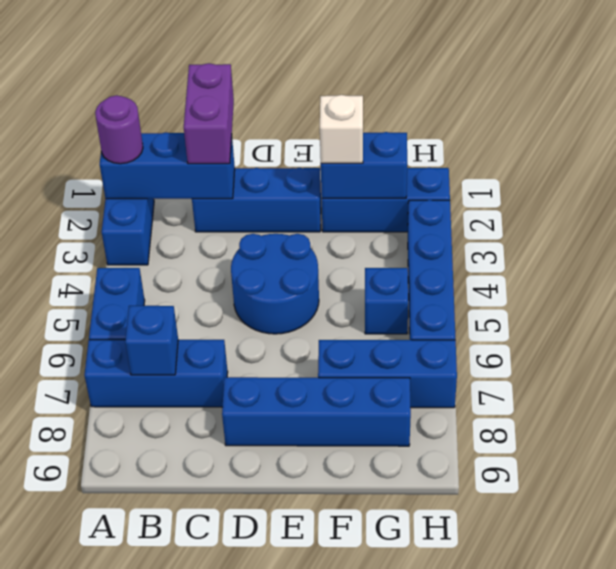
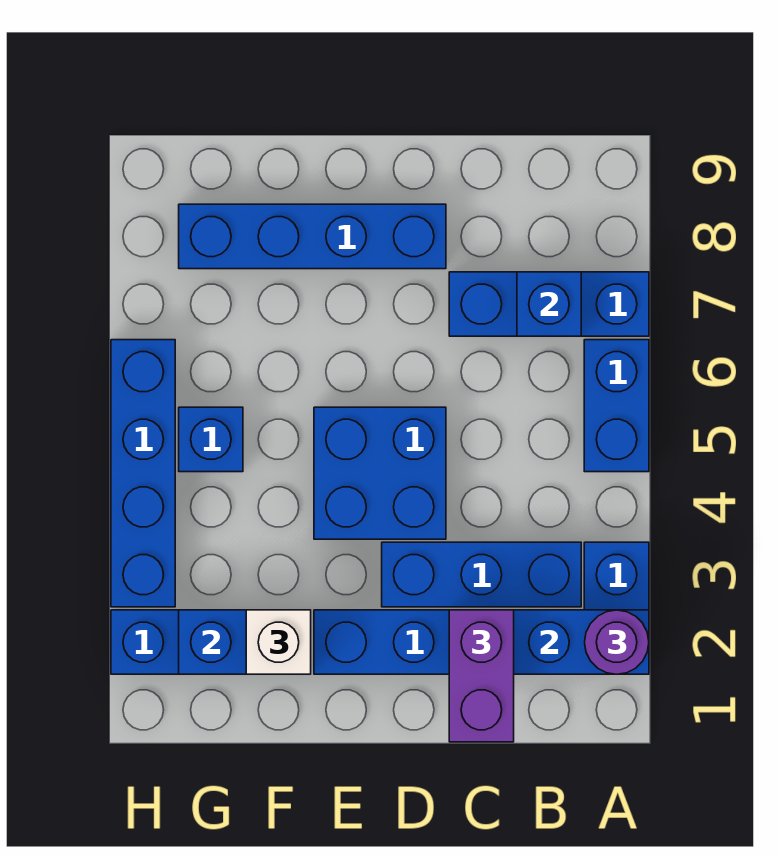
blue 2x2 round brick [231,234,319,334] -> blue 2x2 brick [314,407,446,539]
blue 1x3 brick [318,340,457,408] -> blue 1x3 brick moved to [382,542,581,607]

